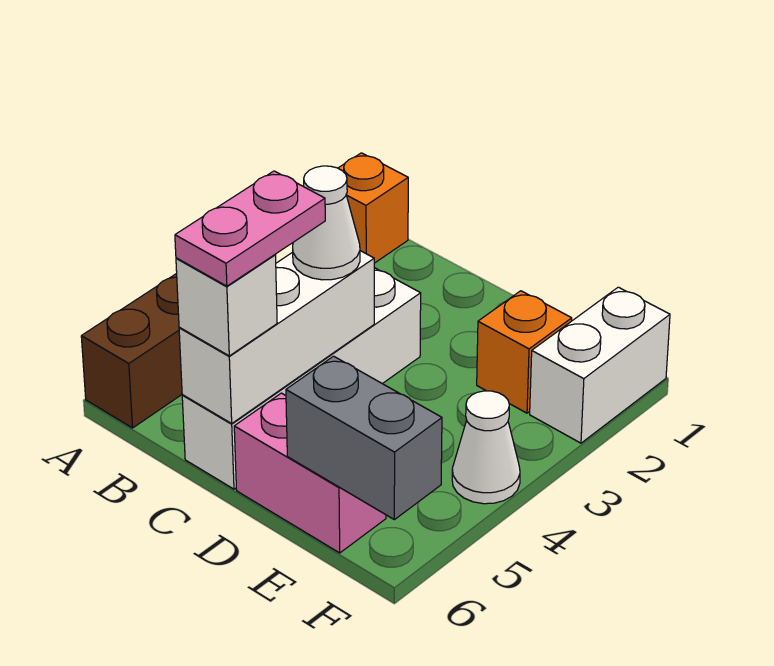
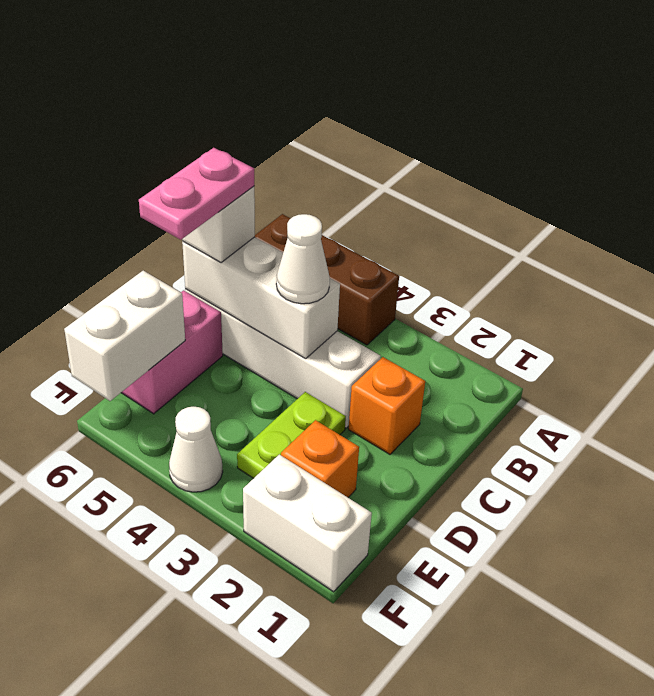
orange 1x1 brick [338,153,408,263] -> orange 1x1 brick moved to [349,357,425,454]
pink 1x2 plate [175,171,325,286] -> pink 1x2 plate turned to [139,148,254,240]
none -> lime 1x2 plate [237,392,346,478]
grey 1x2 brick [286,356,442,520] -> white 1x2 brick [64,271,185,401]

